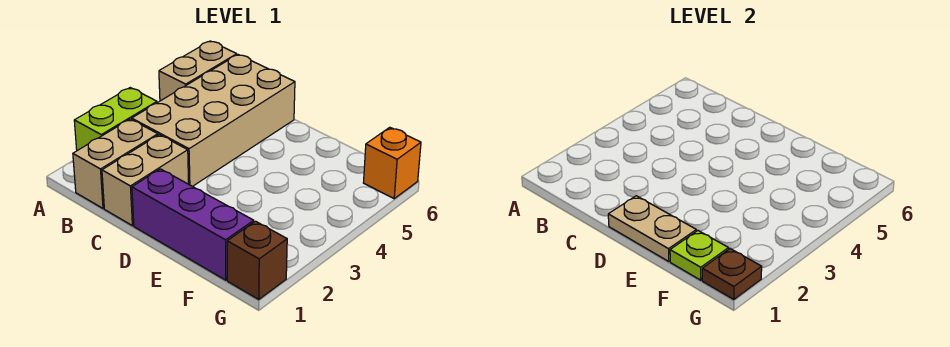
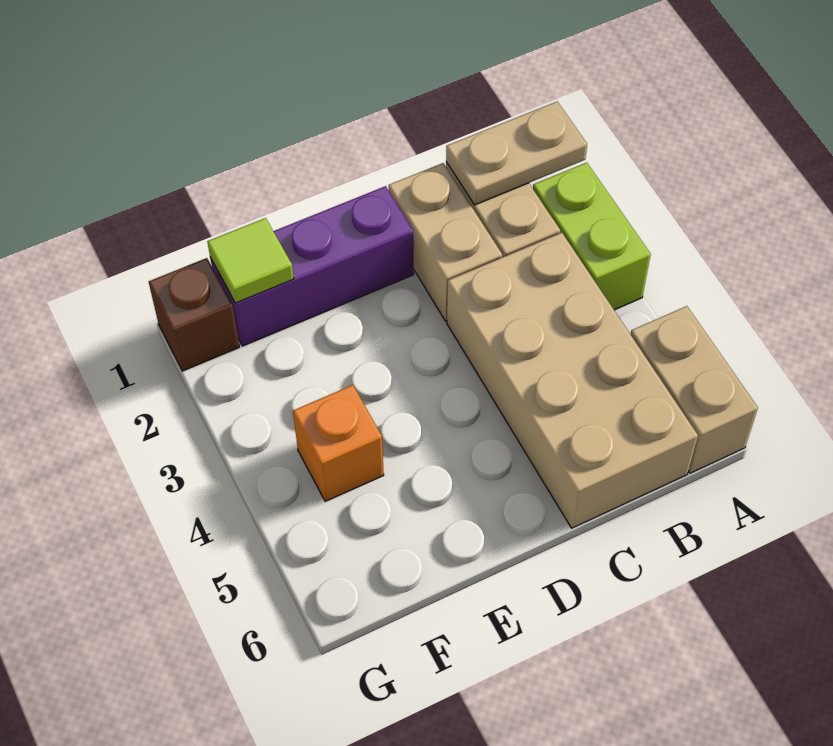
tan 1x2 plate [608,196,696,261] -> tan 1x2 plate moved to [446,102,587,205]
lime 1x1 plate [670,231,729,280] -> lime 1x1 tile [207,218,294,303]
brown 1x1 plate [702,249,762,299] -> none
orange 1x1 brick [364,127,421,199] -> orange 1x1 brick moved to [293,385,384,501]

